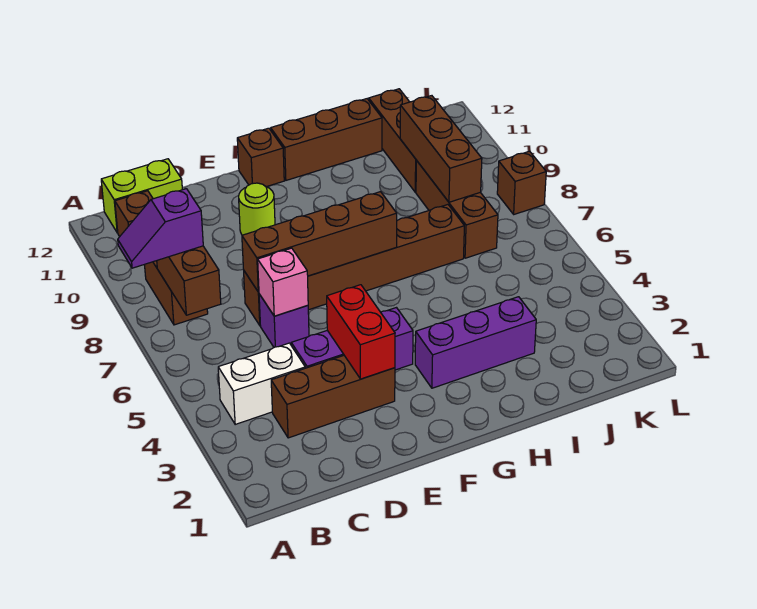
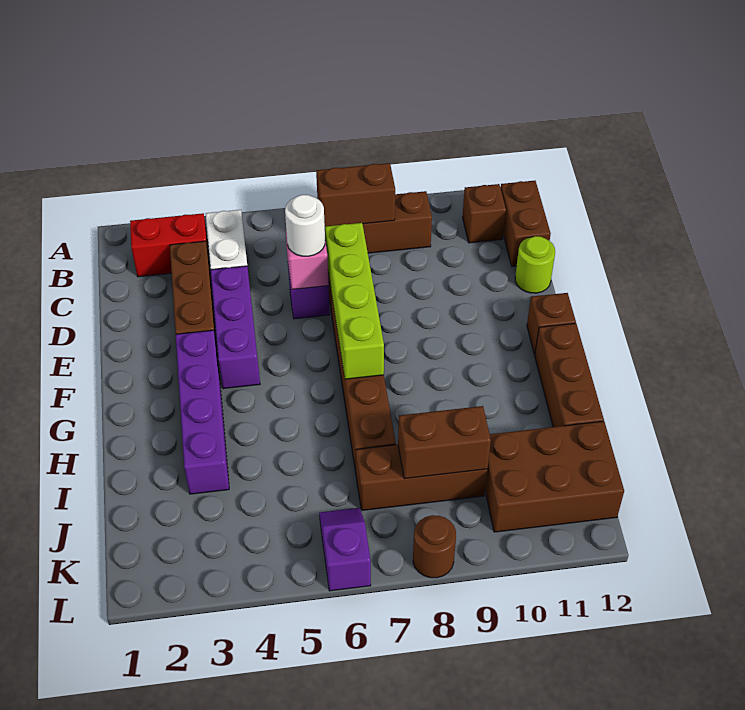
purple 1x2 slope [118,189,203,268] -> purple 1x2 slope moved to [319,508,371,591]
lime 1x2 brick [101,159,182,233] -> brown 1x2 brick [501,181,551,267]
none -> white 1x1 round brick [285,195,325,256]
brown 1x4 brick [242,192,397,292] -> lime 1x4 brick [325,223,384,379]
red 1x2 brick [327,285,395,379] -> red 1x2 brick moved to [130,213,210,277]
lime 1x1 round brick [239,183,275,235] -> lime 1x1 round brick moved to [515,236,555,293]
purple 1x3 brick [415,297,536,388] -> purple 1x4 brick [176,330,229,494]
brown 1x3 brick [400,96,482,202] -> brown 1x2 brick [398,406,491,479]
brown 1x3 brick [369,89,417,192] -> brown 2x3 brick [485,421,624,532]
brown 1x1 brick [497,151,546,214] -> brown 1x1 round brick [413,515,456,578]

